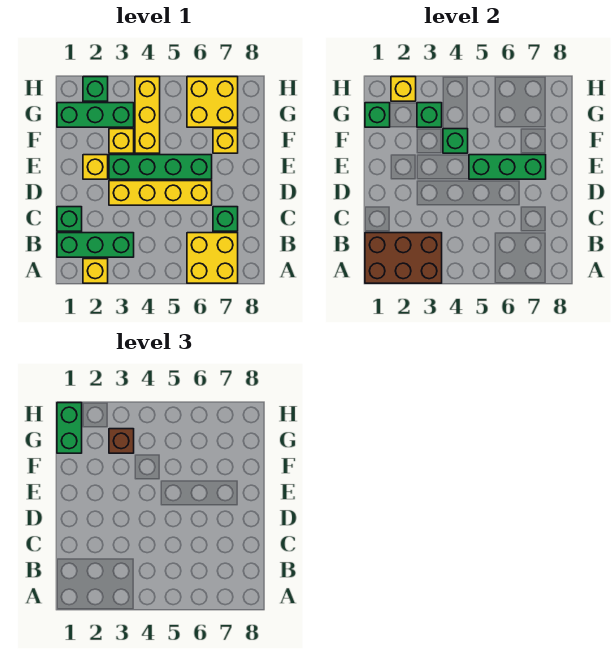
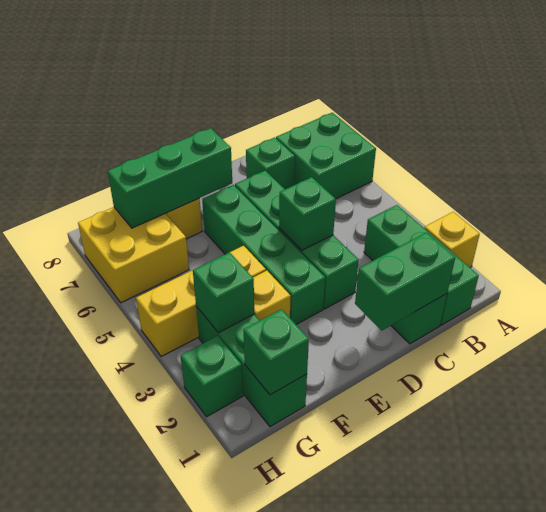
brown 2x3 brick [365,233,442,283] -> none
yellow 2x2 brick [187,233,238,283] -> green 2x2 brick [276,113,376,199]
yellow 1x4 brick [109,181,212,205] -> green 1x4 brick [235,171,359,309]
yellow 1x1 brick [83,155,108,179] -> none
green 1x3 brick [469,155,546,179] -> green 1x3 brick turned to [108,128,232,228]
green 1x1 brick [443,129,468,153] -> green 1x1 brick moved to [279,177,336,250]
green 1x2 brick [57,403,82,453] -> green 1x2 brick moved to [355,233,455,331]
brown 1x1 brick [109,429,134,453] -> none
yellow 1x1 brick [391,77,416,101] -> none

